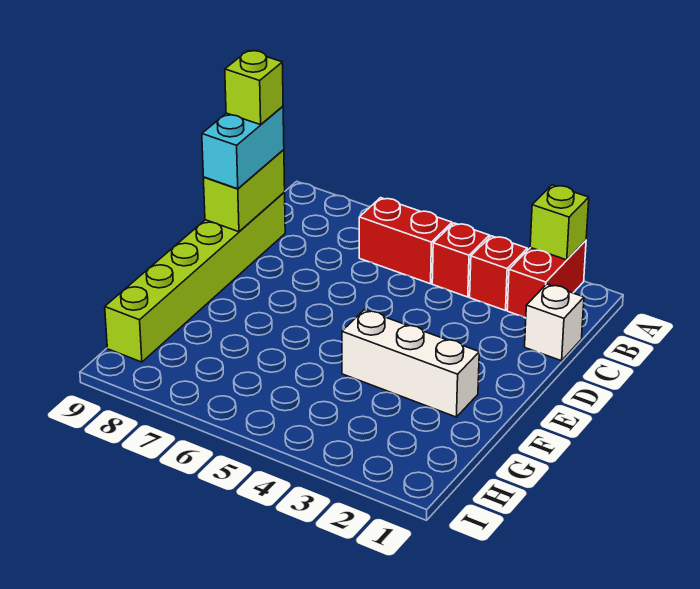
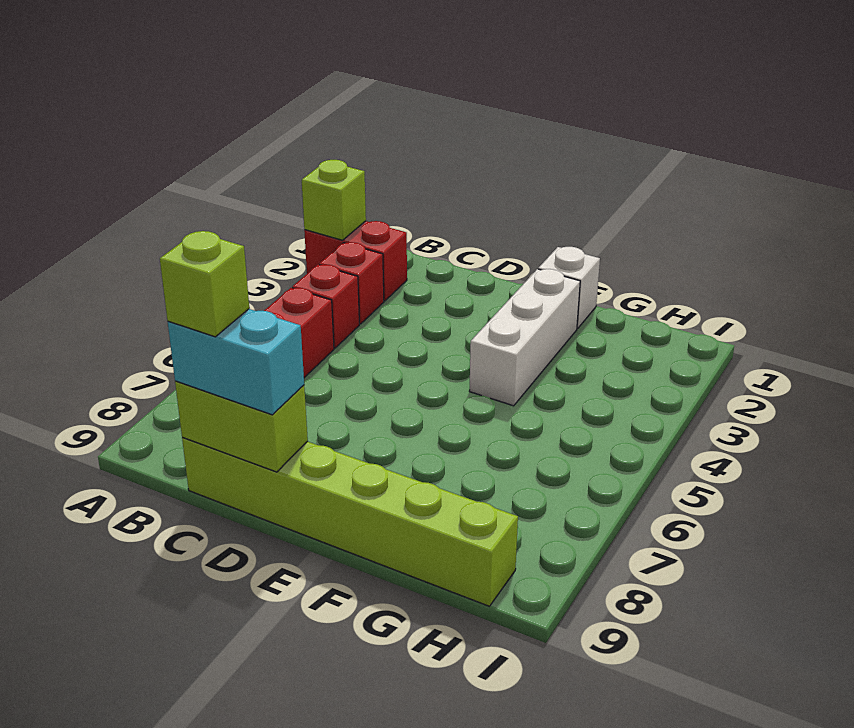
white 1x1 brick [525,284,584,361] -> white 1x1 brick moved to [538,247,600,329]

